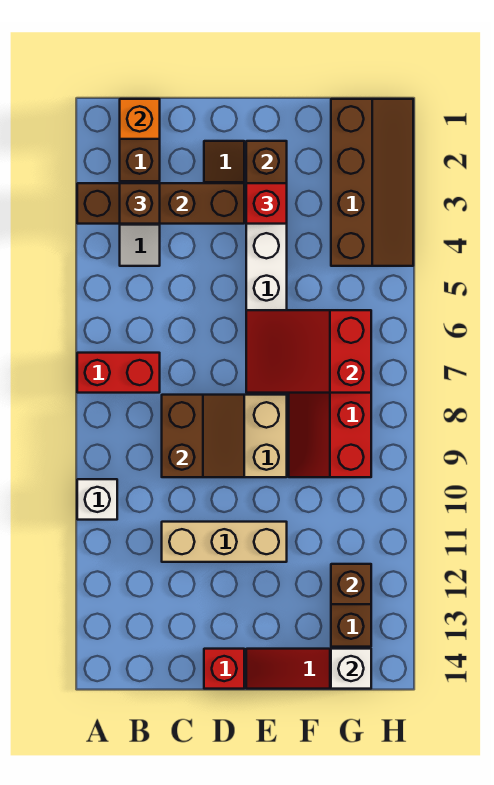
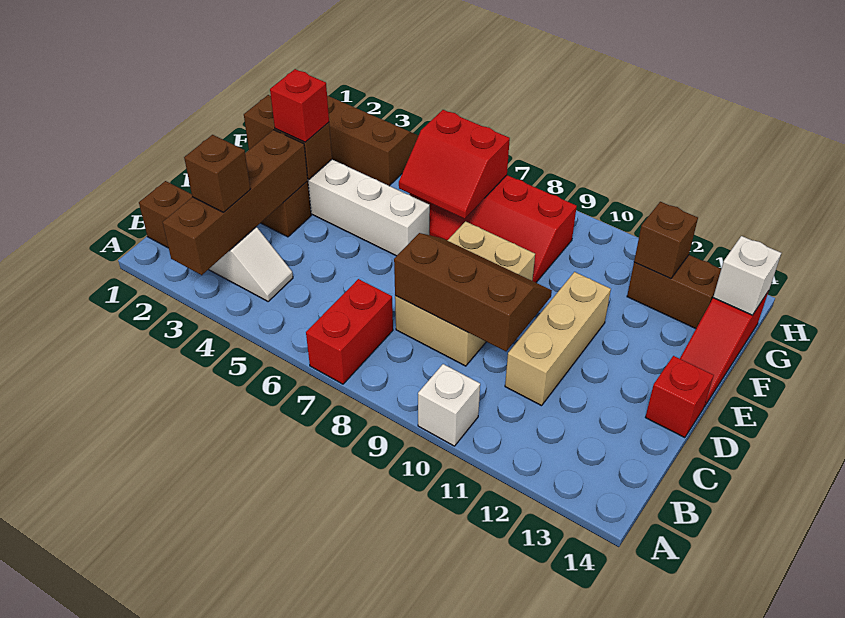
orange 1x1 brick [120,99,160,139] -> none
brown 2x2 slope [162,395,244,477] -> brown 2x3 slope [394,233,552,351]
red 2x3 slope [246,310,371,393] -> red 2x2 slope [399,110,510,219]

